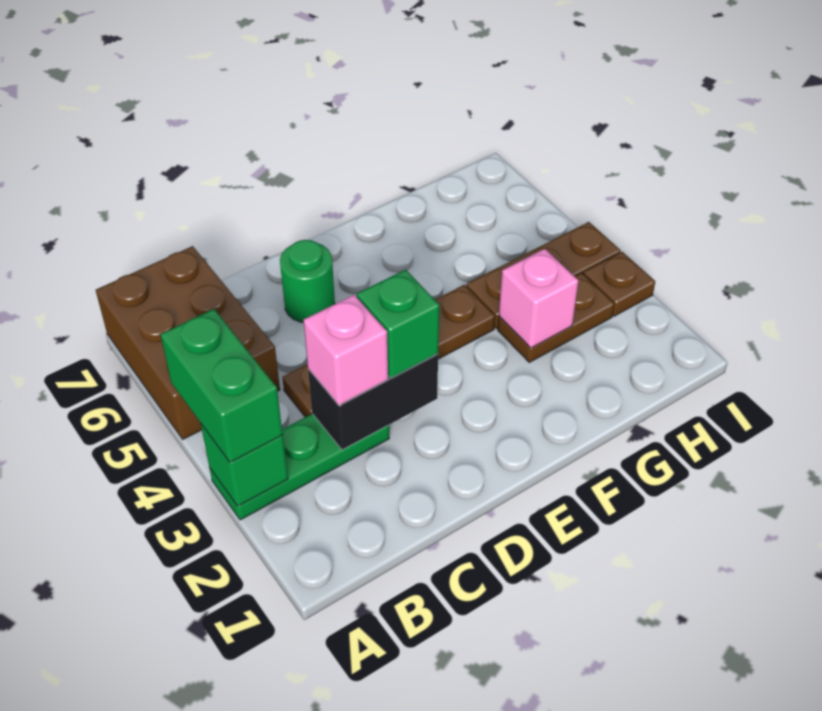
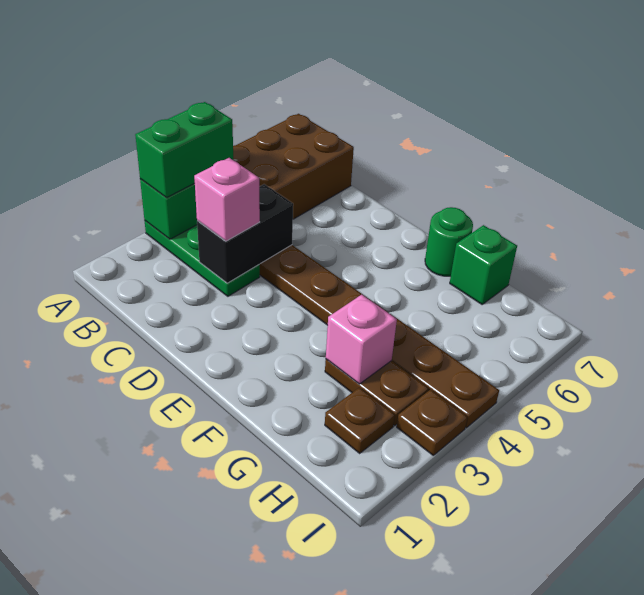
black 1x2 brick [308,354,438,450] -> black 1x2 brick turned to [197,184,293,283]
green 1x1 brick [357,270,439,378] -> green 1x1 brick moved to [450,225,517,304]
green 1x1 round brick [280,240,335,323] -> green 1x1 round brick moved to [425,207,473,276]
none -> brown 1x1 plate [325,387,395,453]

